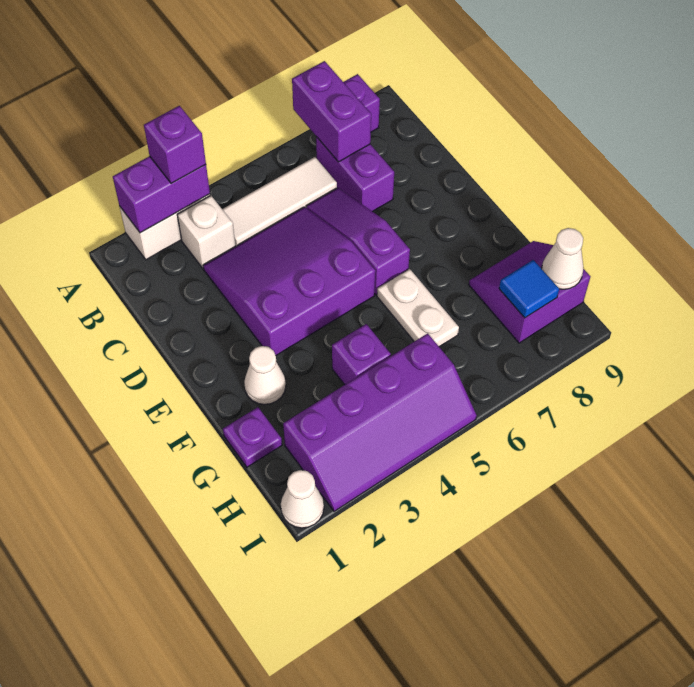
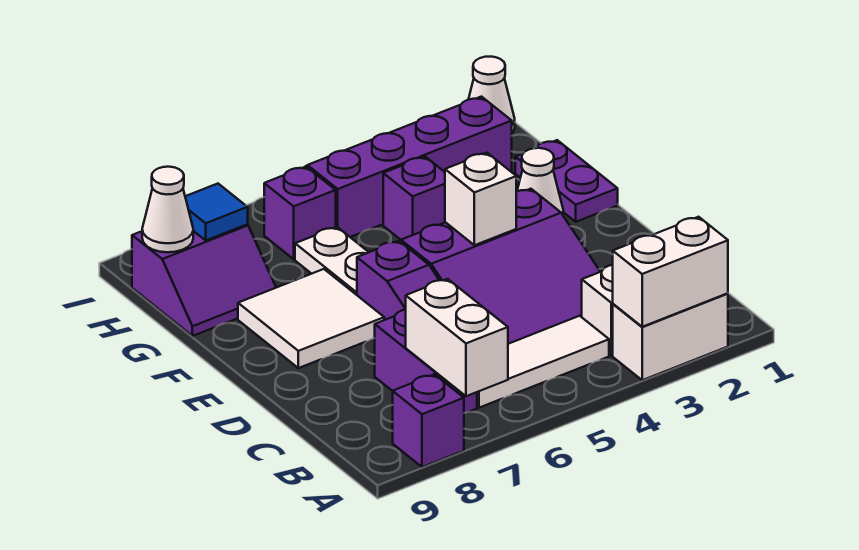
purple 1x2 brick [113,156,210,233] -> white 1x2 brick [613,217,728,327]
purple 1x1 brick [144,106,206,184] -> purple 1x1 brick moved to [264,167,336,259]
purple 1x2 brick [292,61,371,162] -> white 1x2 brick [406,279,508,396]
none -> white 1x1 brick [445,153,516,245]
none -> white 2x2 tile [238,269,384,368]
purple 1x1 plate [223,407,282,467] -> purple 1x2 plate [515,140,618,222]

